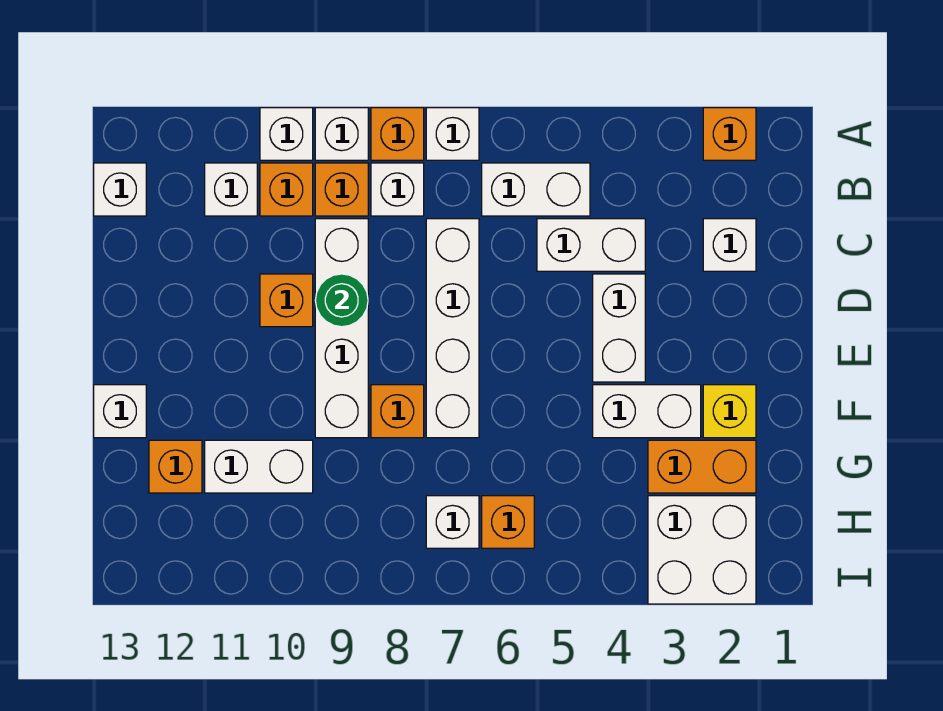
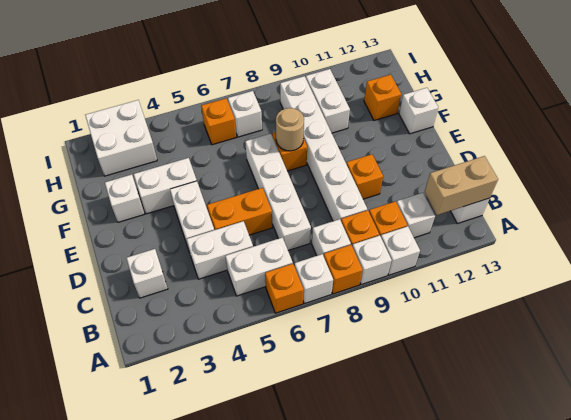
orange 1x1 brick [703,108,756,160] -> orange 1x1 brick moved to [265,264,304,313]
none -> tan 1x2 brick [425,156,498,215]
white 1x4 brick [315,219,368,438] -> white 1x6 brick [280,76,367,221]
green 1x1 round brick [315,274,368,327] -> none
yellow 1x1 brick [703,385,756,438] -> white 1x1 brick [105,174,144,222]
none -> tan 1x1 round brick [276,108,304,151]
orange 1x2 brick [648,440,756,493] -> orange 1x2 brick moved to [207,188,272,235]
white 1x2 brick [205,440,313,493] -> white 1x2 brick turned to [306,69,350,133]

